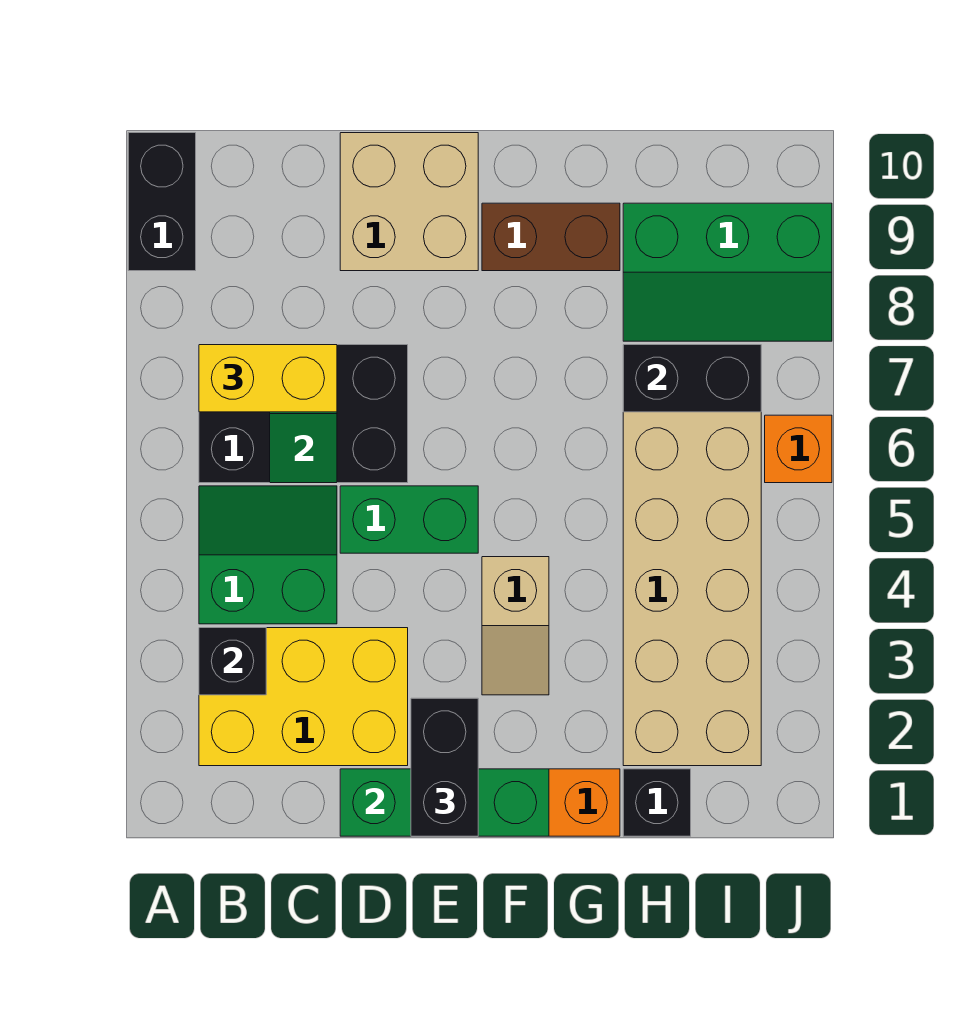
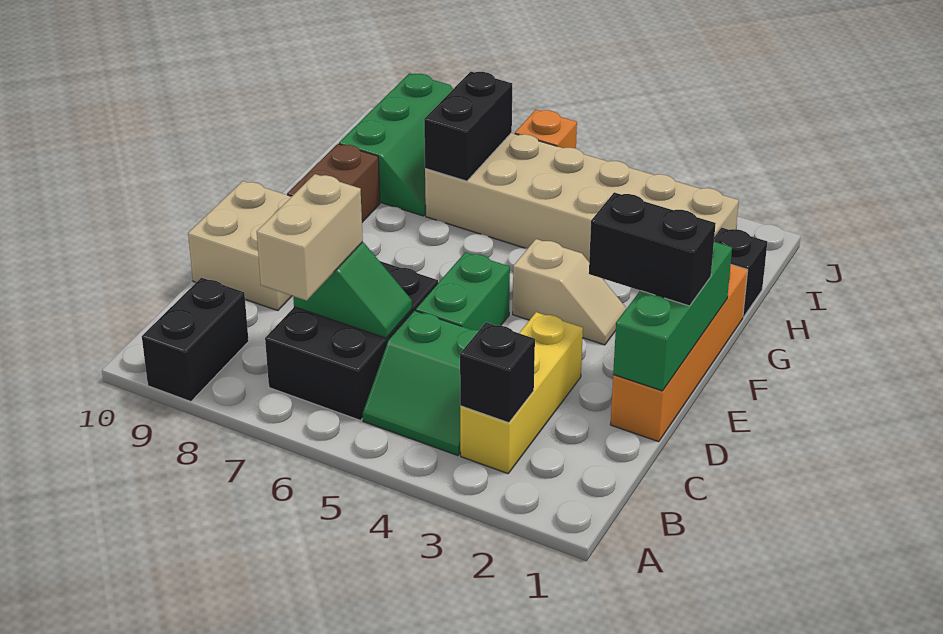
black 1x2 brick [128,133,196,271] -> black 1x2 brick turned to [142,278,249,402]
yellow 2x3 brick [199,628,408,766] -> yellow 1x3 brick [460,312,583,474]
green 2x2 slope [199,486,337,624] -> green 2x2 slope turned to [363,311,479,456]
yellow 1x2 brick [199,345,337,412] -> tan 1x2 brick [257,174,363,301]

